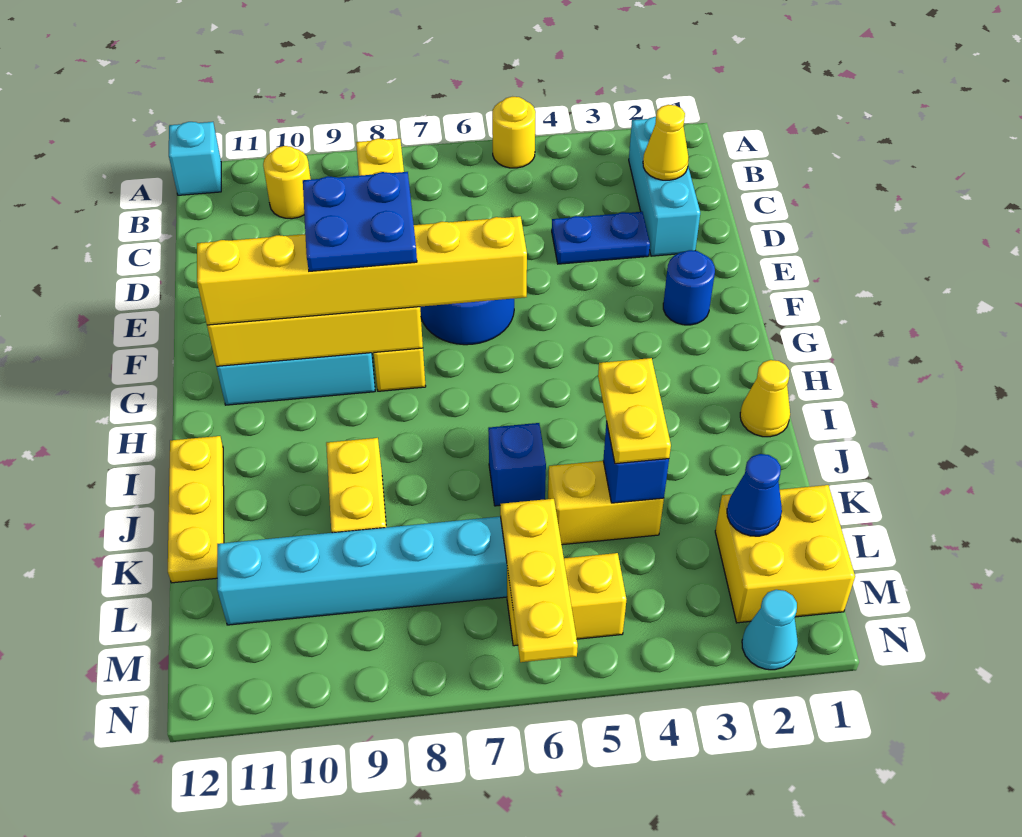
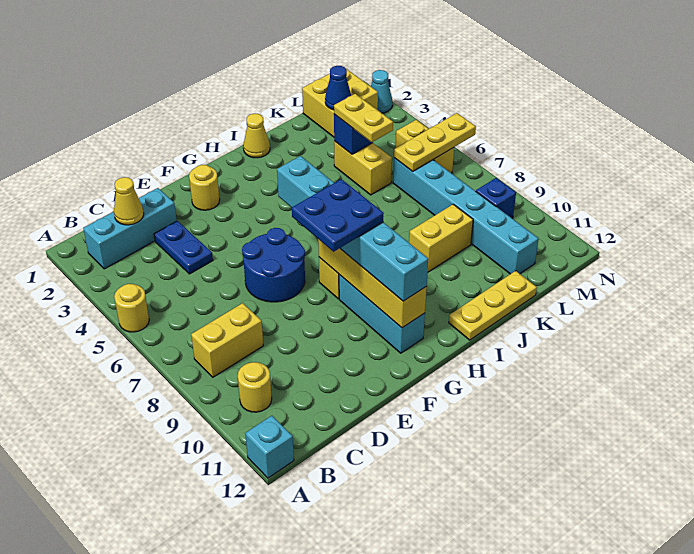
blue 1x1 round brick [663,250,715,325] -> yellow 1x1 round brick [189,165,220,210]
yellow 1x6 brick [197,216,527,325] -> cyan 1x6 brick [277,156,428,301]
yellow 1x2 plate [598,358,671,464] -> yellow 1x2 plate turned to [334,94,393,142]
blue 1x1 brick [488,423,546,506] -> blue 1x1 brick moved to [476,178,516,218]

